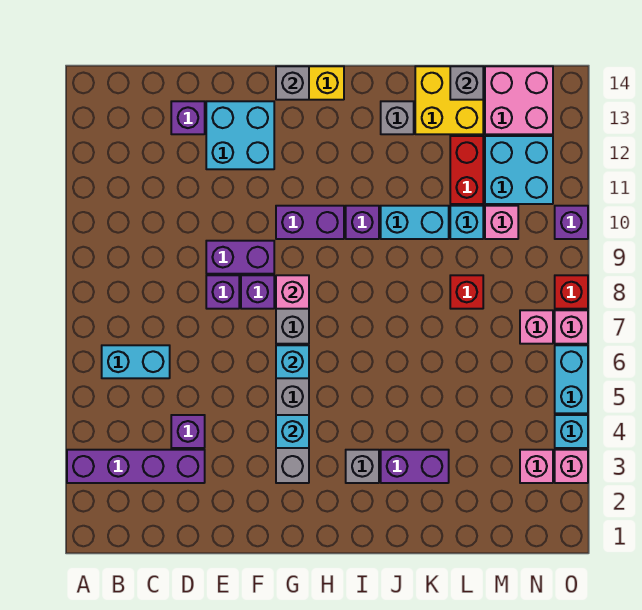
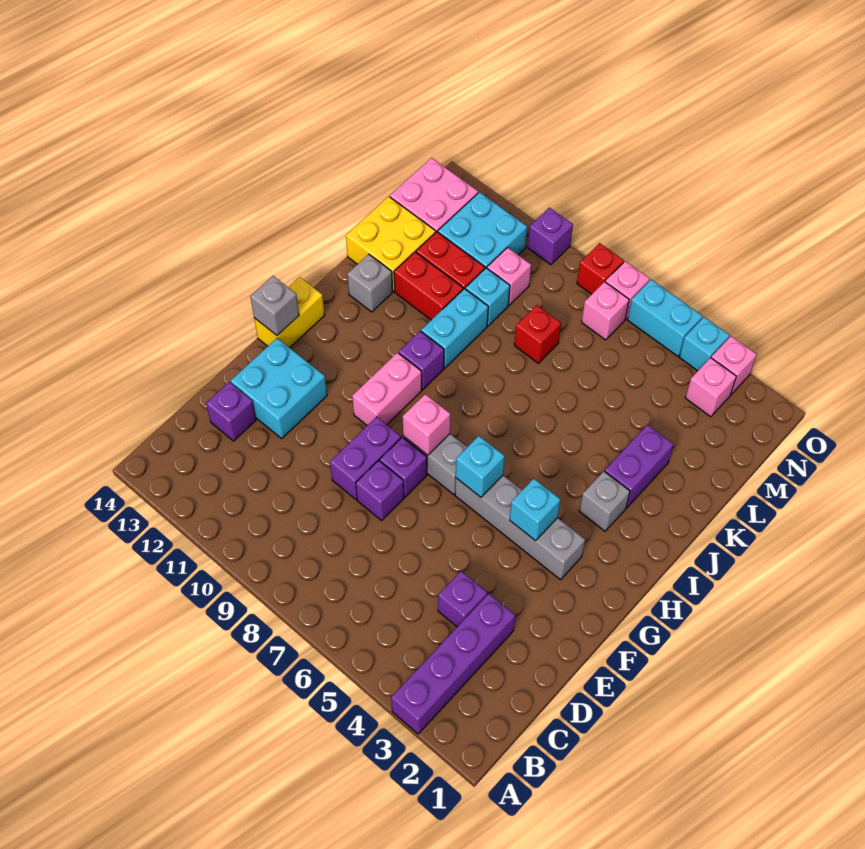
cyan 1x2 brick [102,345,170,378] -> none
purple 1x2 brick [276,206,344,239] -> pink 1x2 brick [352,353,422,425]
none -> red 1x2 brick [394,252,463,320]
grey 1x1 brick [450,66,483,100] -> none

